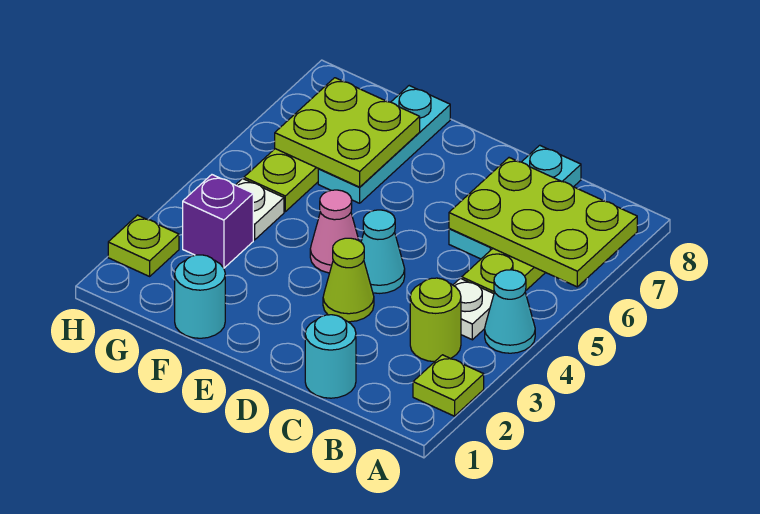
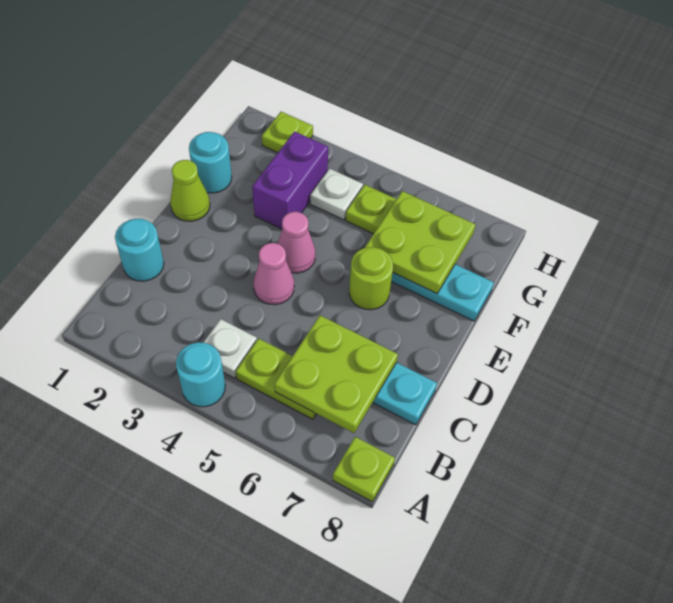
lime 1x1 plate [413,355,484,416] -> lime 1x1 plate moved to [333,437,395,502]
cyan 1x1 cone [485,270,535,353] -> cyan 1x1 round brick [176,342,225,407]
lime 2x3 plate [449,158,637,287] -> lime 2x2 plate [274,315,398,433]
lime 1x1 round brick [410,278,461,362] -> lime 1x1 round brick moved to [349,247,393,310]
lime 1x1 cone [323,238,374,322] -> lime 1x1 cone moved to [170,160,210,221]
cyan 1x1 cone [361,210,405,293] -> pink 1x1 cone [253,243,294,305]
purple 1x1 brick [183,175,253,268] -> purple 1x2 brick [252,132,328,229]

